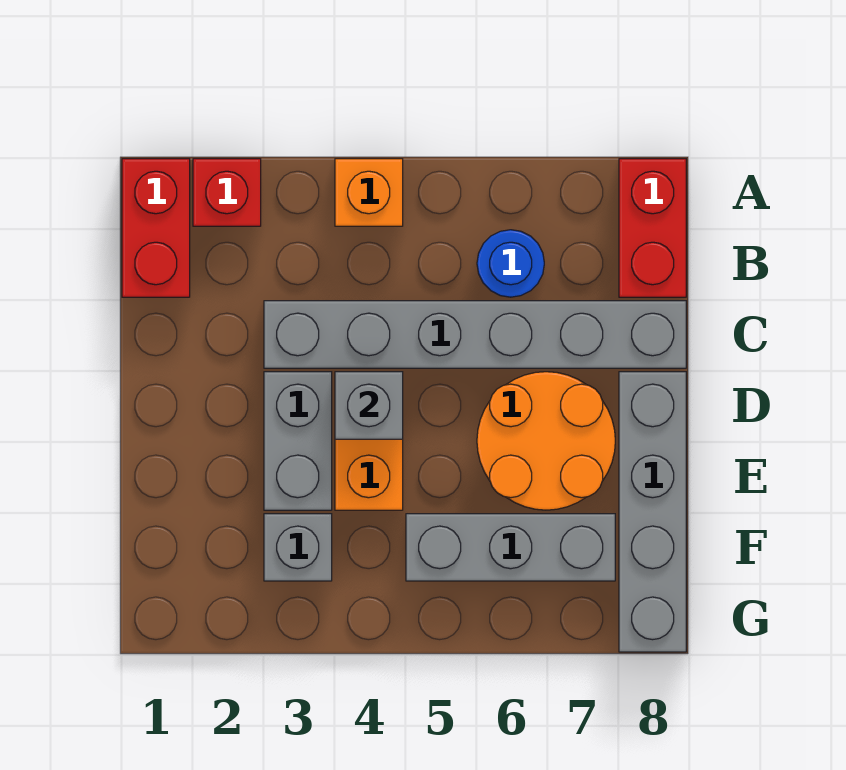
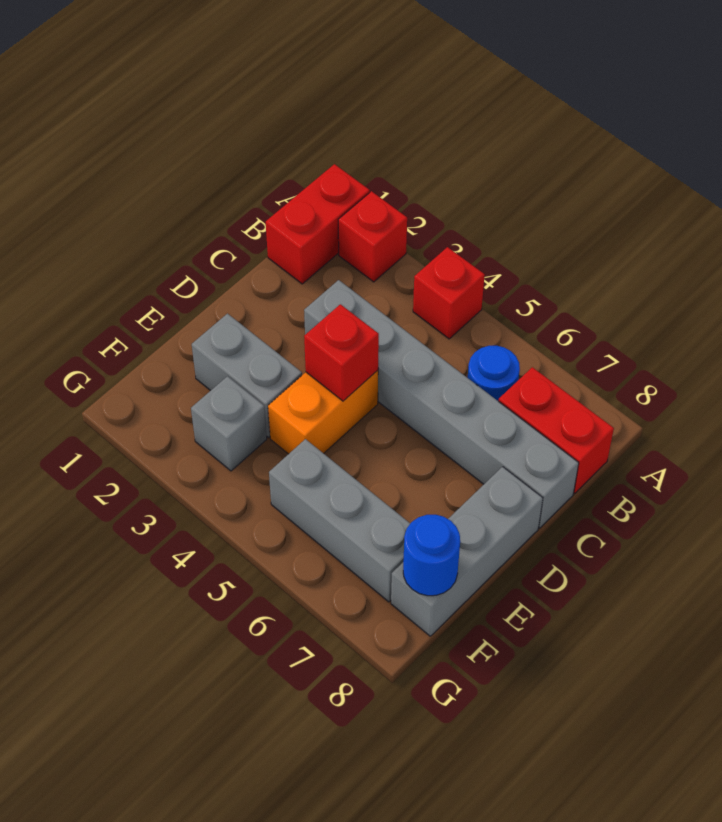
orange 1x1 brick [335,159,403,226] -> red 1x1 brick [413,247,485,339]
red 1x2 brick [619,159,686,297] -> red 1x2 brick turned to [499,367,614,493]
grey 1x2 brick [264,372,332,510] -> grey 1x2 brick turned to [192,314,302,437]
grey 1x1 brick [335,372,403,439] -> red 1x1 brick [304,304,379,401]
orange 2x2 round brick [477,372,615,510] -> none
grey 1x4 brick [619,372,686,652] -> grey 1x3 brick [391,467,543,636]
none -> blue 1x1 round brick [403,515,460,596]

